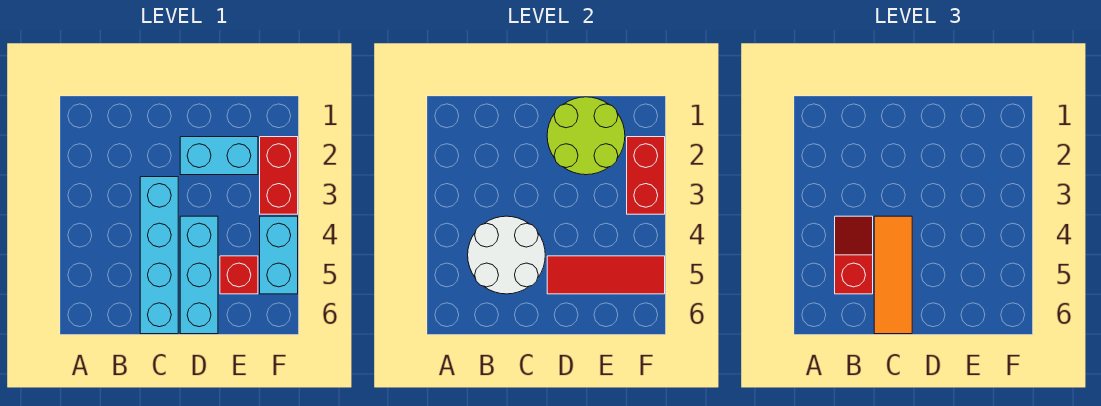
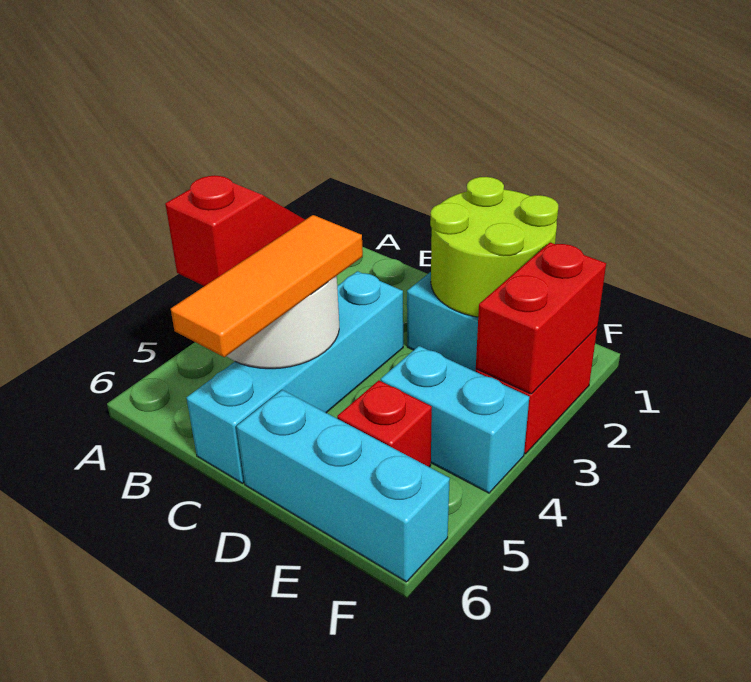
cyan 1x3 brick [180,216,218,334] -> cyan 1x3 brick turned to [237,390,450,582]
red 1x3 tile [547,256,665,294] -> none
cyan 1x2 brick [260,216,298,294] -> cyan 1x2 brick turned to [381,346,529,493]

